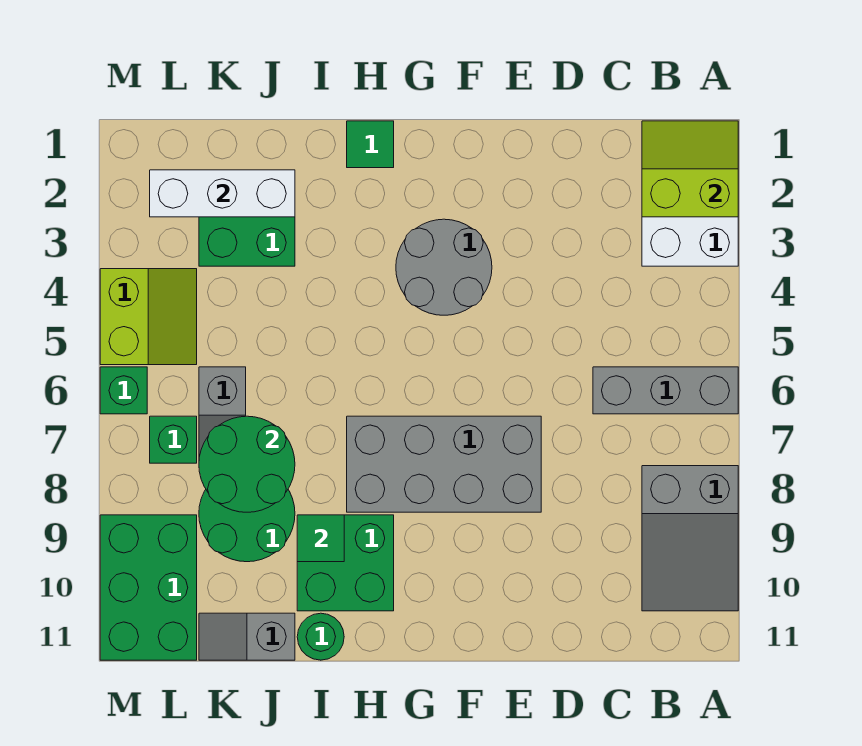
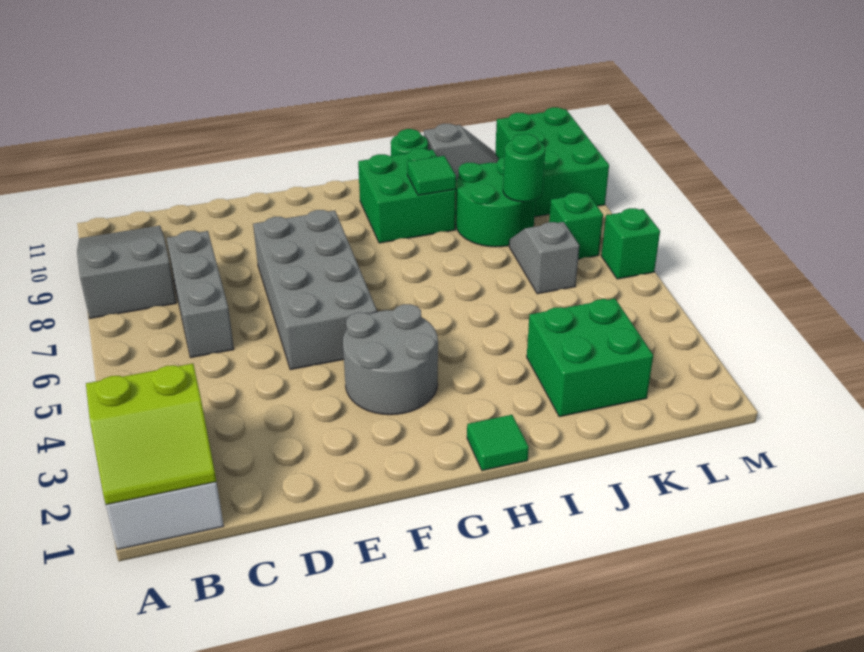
grey 1x3 brick [593,367,738,414] -> grey 1x3 brick turned to [167,231,234,358]
grey 2x4 brick [347,416,541,512] -> grey 2x4 brick turned to [253,210,377,370]
white 1x3 brick [150,170,295,217] -> none
green 2x2 round brick [199,416,295,512] -> green 1x1 round brick [503,134,545,202]
lime 2x2 slope [100,269,197,365] -> none

